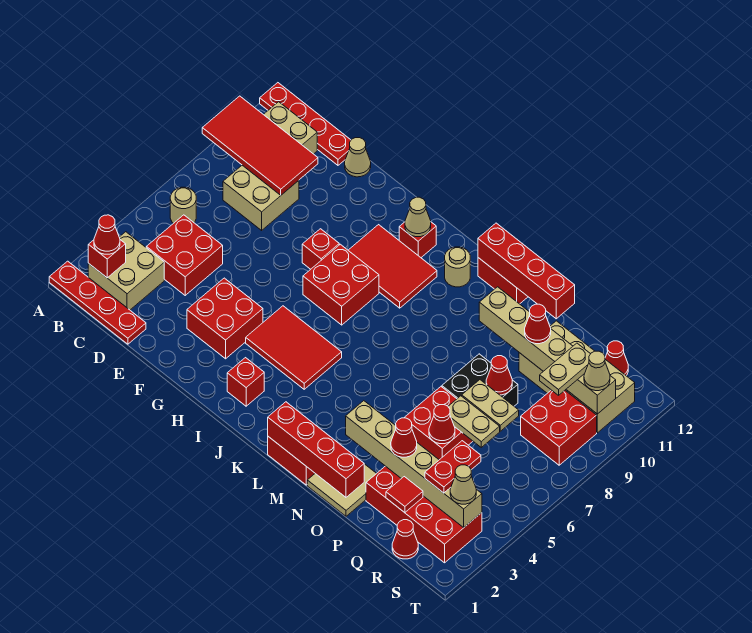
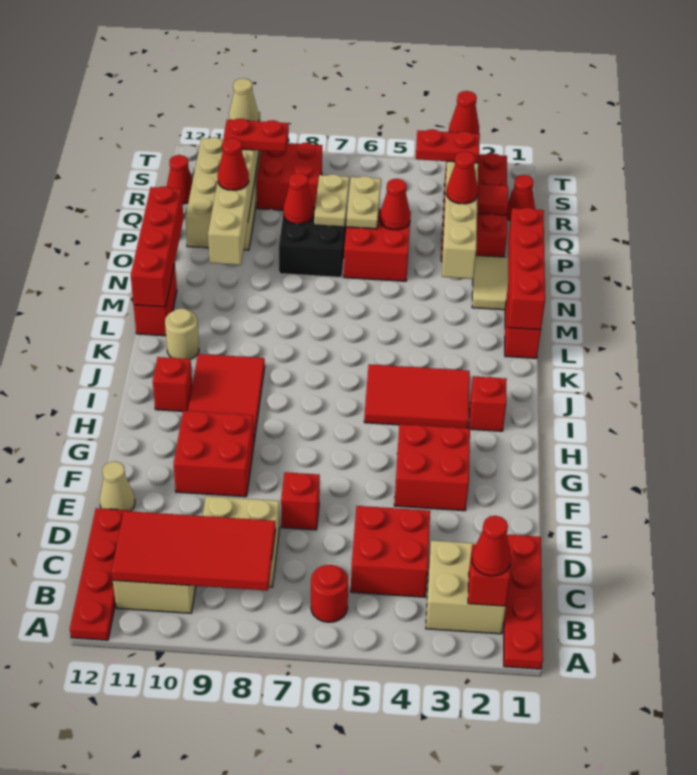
red 2x4 tile [202,96,318,195] -> red 2x4 tile turned to [112,511,276,591]
tan 1x1 round brick [170,187,196,223] -> red 1x1 round brick [311,565,348,622]
red 1x1 brick [302,229,339,269] -> red 1x1 brick moved to [281,472,320,530]
red 2x3 tile [246,306,342,389] -> red 2x3 tile turned to [364,364,470,428]
red 2x2 brick [303,244,379,325] -> red 2x2 brick moved to [174,411,254,497]
tan 1x1 cone [405,197,431,237] -> none
tan 1x2 plate [540,343,590,395] -> red 1x2 plate [223,119,289,152]
tan 1x1 cone [450,465,476,504] -> red 1x1 cone [449,91,479,134]

